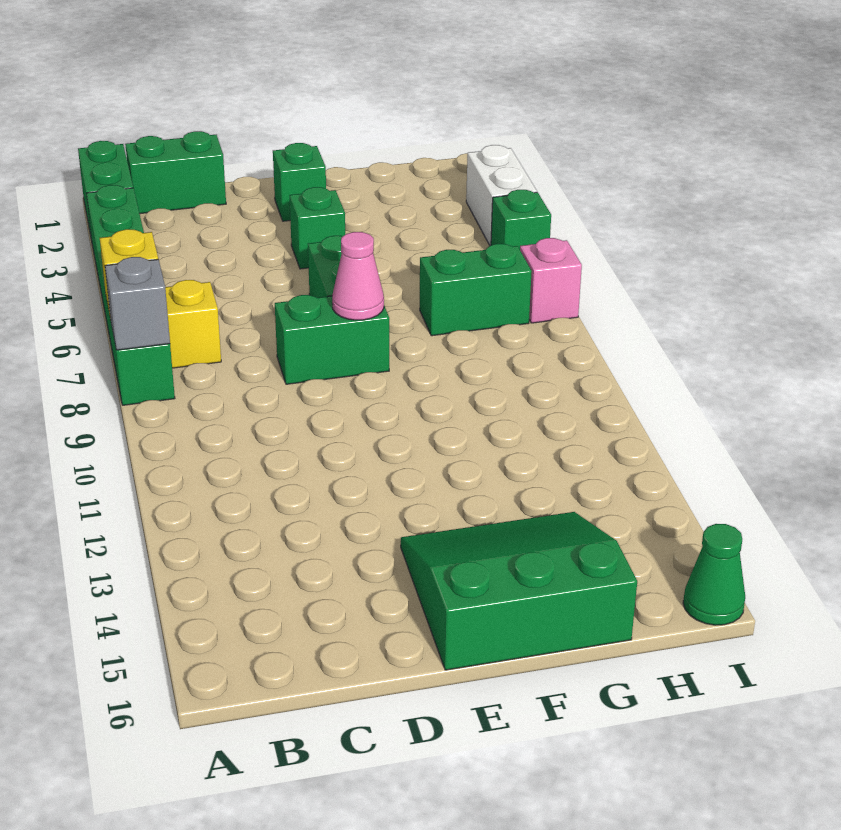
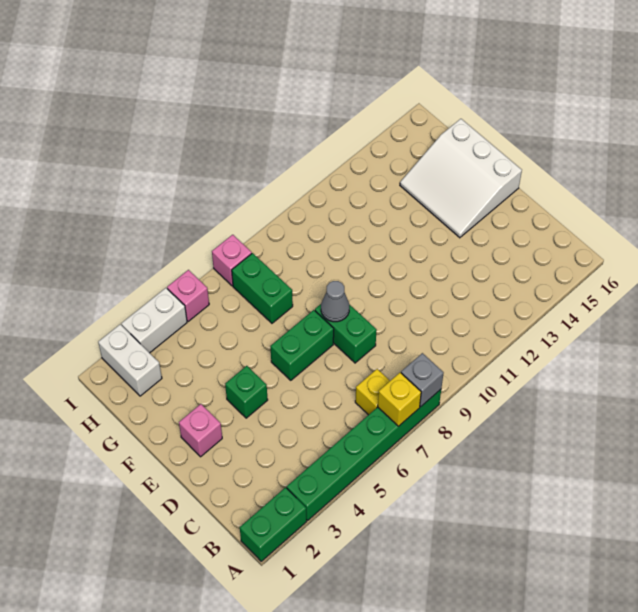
green 1x2 brick [125,131,226,214] -> none
green 1x1 brick [273,143,326,221] -> pink 1x1 brick [179,404,222,457]
pink 1x1 cone [332,232,384,320] -> grey 1x1 cone [321,281,349,322]
green 3x3 slope [401,512,637,670] -> white 3x3 slope [400,119,522,238]
none -> white 1x2 brick [98,324,162,396]
green 1x1 brick [491,190,551,249] -> pink 1x1 brick [167,270,209,322]
green 1x1 cone [683,524,745,625] -> none

